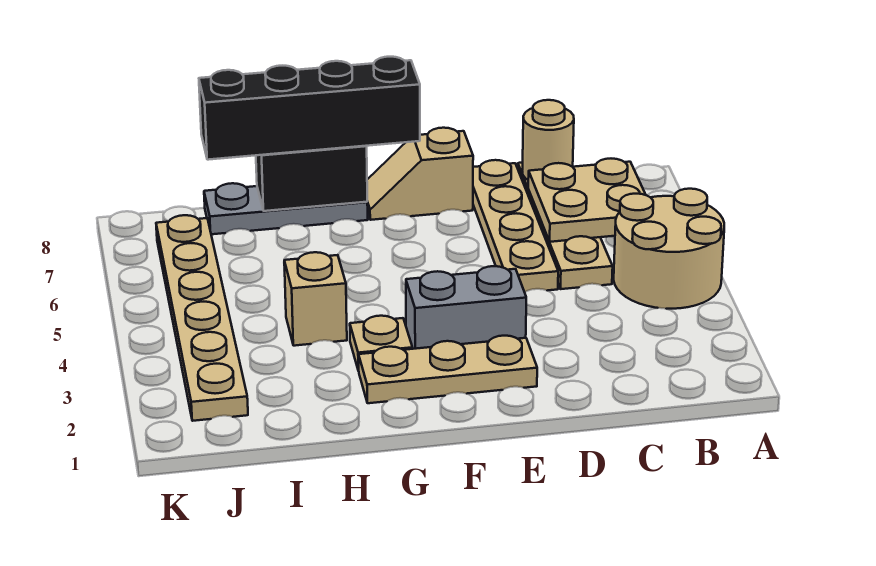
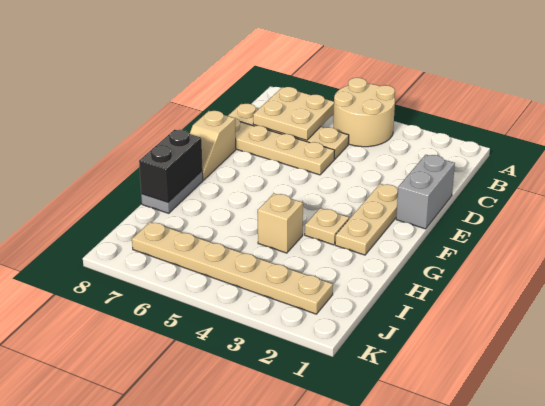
tan 1x1 round brick [522,100,574,180] -> none
grey 1x2 brick [406,266,526,349] -> grey 1x2 brick moved to [396,155,455,229]
black 1x4 brick [199,57,420,160] -> none
grey 1x3 plate [204,183,368,234] -> grey 1x2 plate [141,171,203,213]

